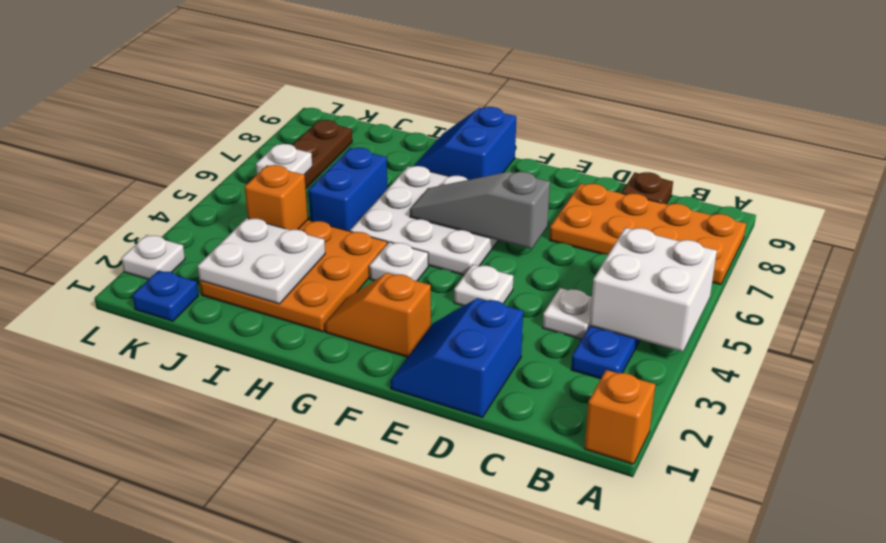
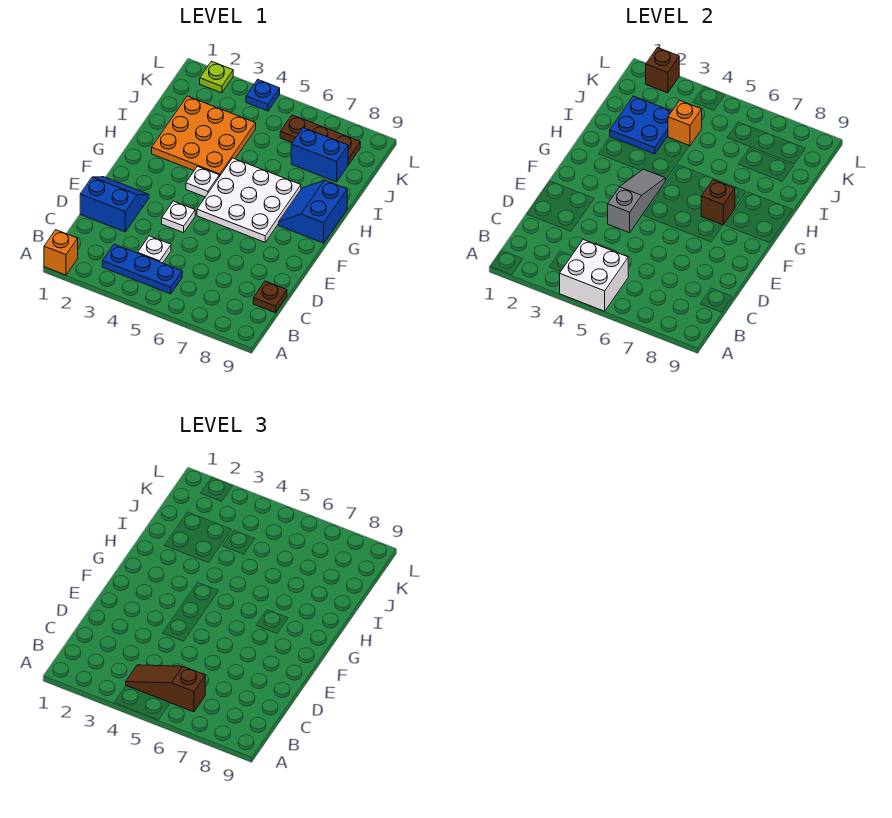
orange 2x4 plate [550,184,746,285] -> none
none -> brown 1x3 slope [126,665,205,712]
grey 1x3 slope [410,172,550,249] -> grey 1x3 slope moved to [608,169,665,233]
orange 1x2 slope [325,273,431,357] -> none
none -> brown 1x1 brick [701,180,735,225]
blue 2x2 slope [414,107,516,180] -> blue 2x2 slope turned to [279,180,347,243]
white 2x2 plate [198,218,325,304] -> blue 2x2 plate [610,96,672,154]
blue 1x2 brick [309,148,387,231] -> blue 1x2 brick moved to [291,128,349,182]
blue 1x1 plate [133,270,198,321] -> blue 1x1 plate moved to [246,80,280,111]
white 1x1 plate [256,144,312,175] -> none
white 1x1 plate [121,235,185,279] -> lime 1x1 plate [200,61,233,93]
none -> brown 1x1 brick [646,48,679,93]

